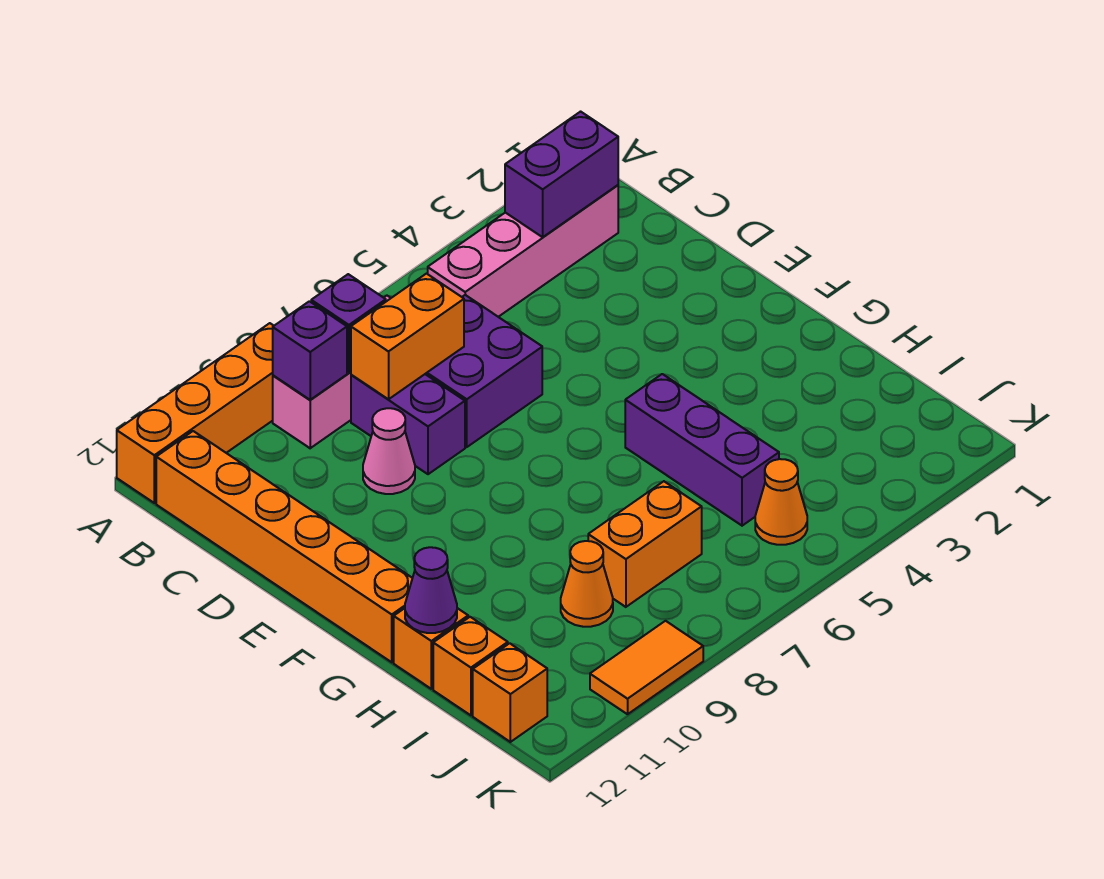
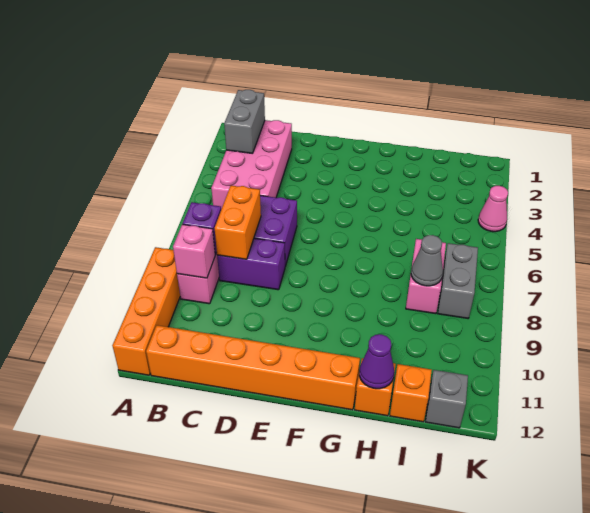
pink 1x4 brick [428,185,618,317] -> pink 2x4 brick [211,120,292,209]
purple 1x2 brick [505,112,618,237] -> grey 1x2 brick [224,90,265,153]
purple 1x1 brick [273,301,347,400] -> pink 1x1 brick [173,224,215,278]
pink 1x1 cone [363,408,415,494] -> pink 1x1 cone moved to [478,186,508,232]
purple 1x3 brick [625,374,779,526] -> none
orange 1x2 brick [588,481,702,607] -> pink 1x2 brick [406,239,446,314]
none -> grey 1x1 cone [411,235,443,286]
orange 1x1 cone [561,541,613,627] -> none
orange 1x1 cone [755,459,807,545] -> none
none -> grey 1x2 brick [438,243,478,318]
orange 1x1 brick [473,643,547,742] -> grey 1x1 brick [426,370,468,428]
orange 1x2 tile [590,621,703,714] -> none

